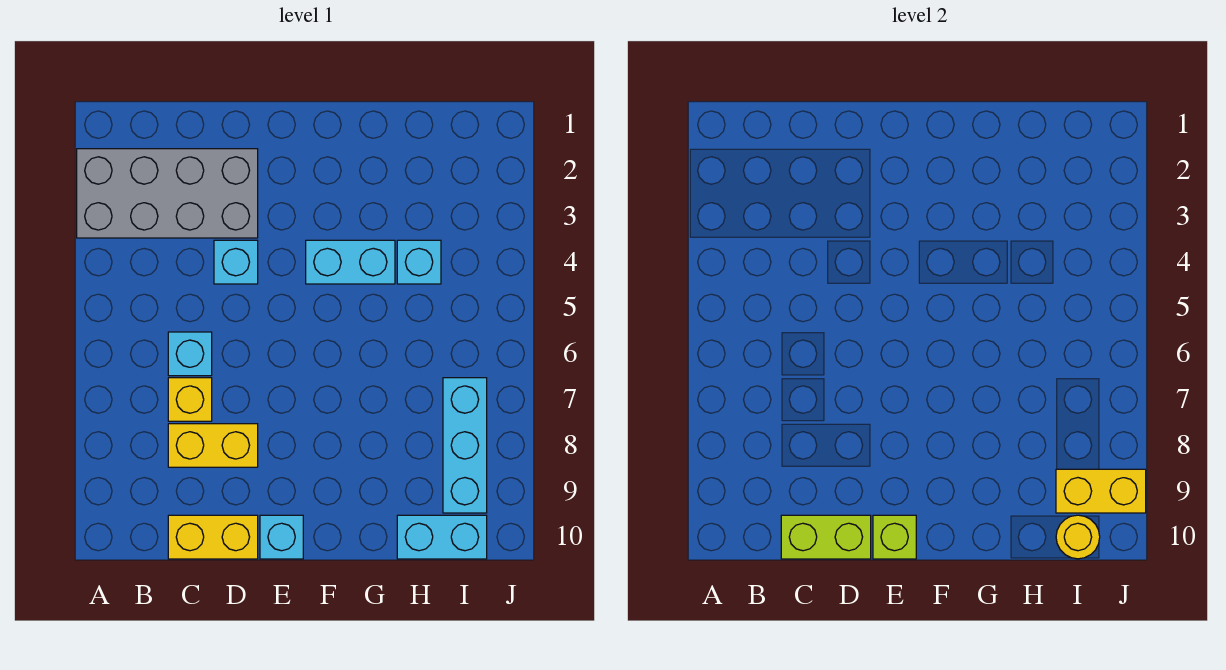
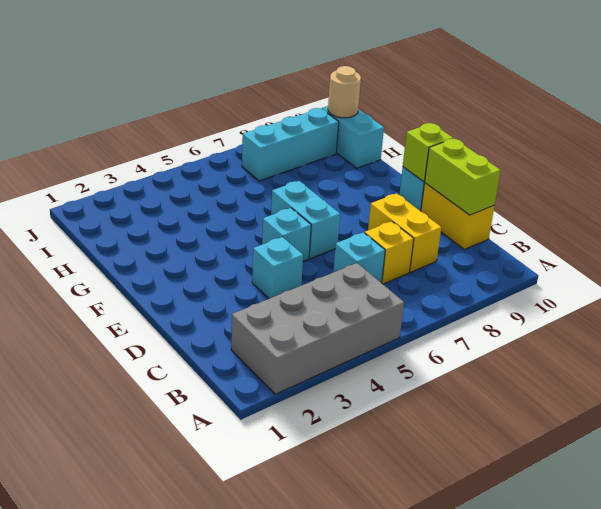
grey 2x4 brick [77,149,258,238] -> grey 2x4 brick turned to [231,263,404,394]
cyan 1x2 brick [306,240,395,284] -> cyan 1x2 brick moved to [271,181,340,258]
cyan 1x1 brick [397,240,441,284] -> cyan 1x1 brick moved to [262,208,311,261]
yellow 1x2 brick [1056,469,1146,513] -> none
yellow 1x1 round brick [1056,515,1100,559] -> tan 1x1 round brick [328,66,361,118]

